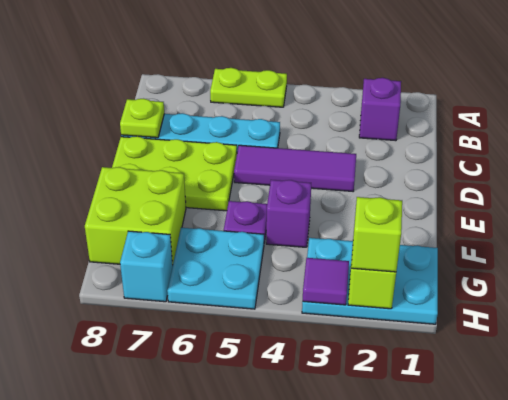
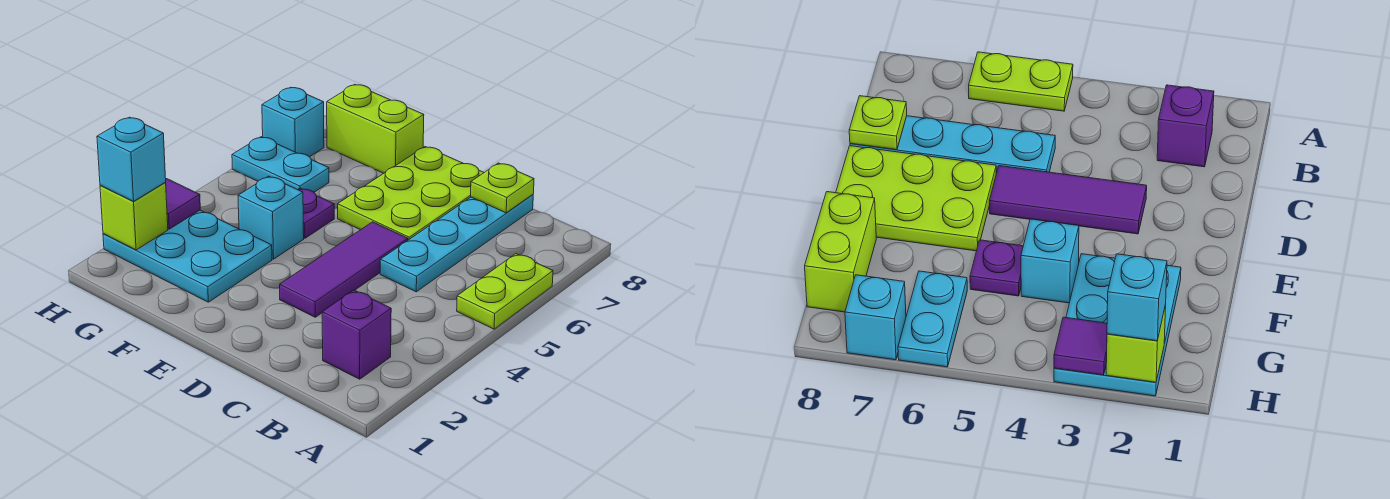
purple 1x1 brick [266,180,311,247] -> cyan 1x1 brick [238,176,304,259]
lime 2x2 brick [85,167,186,265] -> lime 1x2 brick [327,84,424,173]
cyan 2x3 plate [302,238,438,324] -> cyan 2x3 plate turned to [103,210,272,302]
cyan 2x2 plate [167,228,264,309] -> cyan 1x2 plate [232,137,329,192]
lime 1x1 brick [351,197,402,272] -> cyan 1x1 brick [97,117,166,201]

